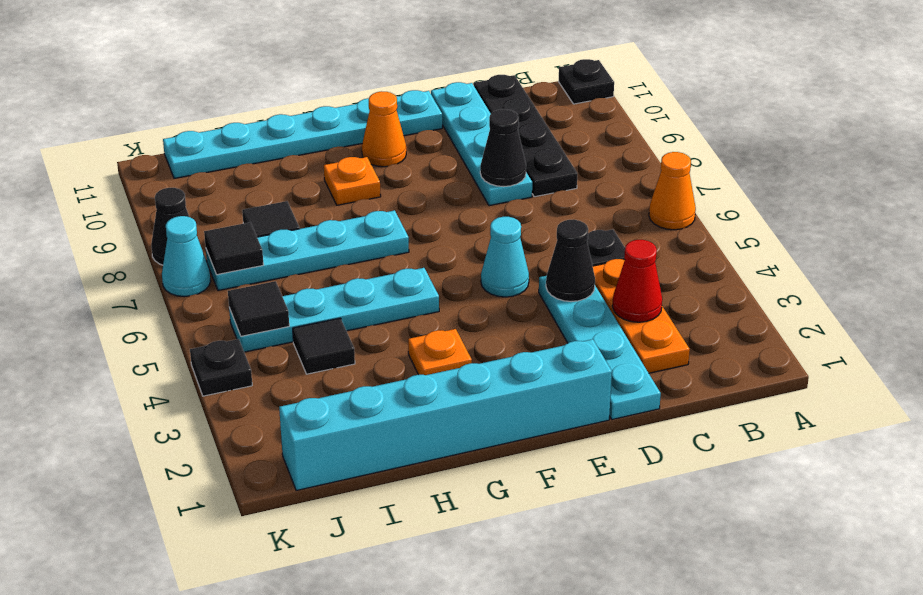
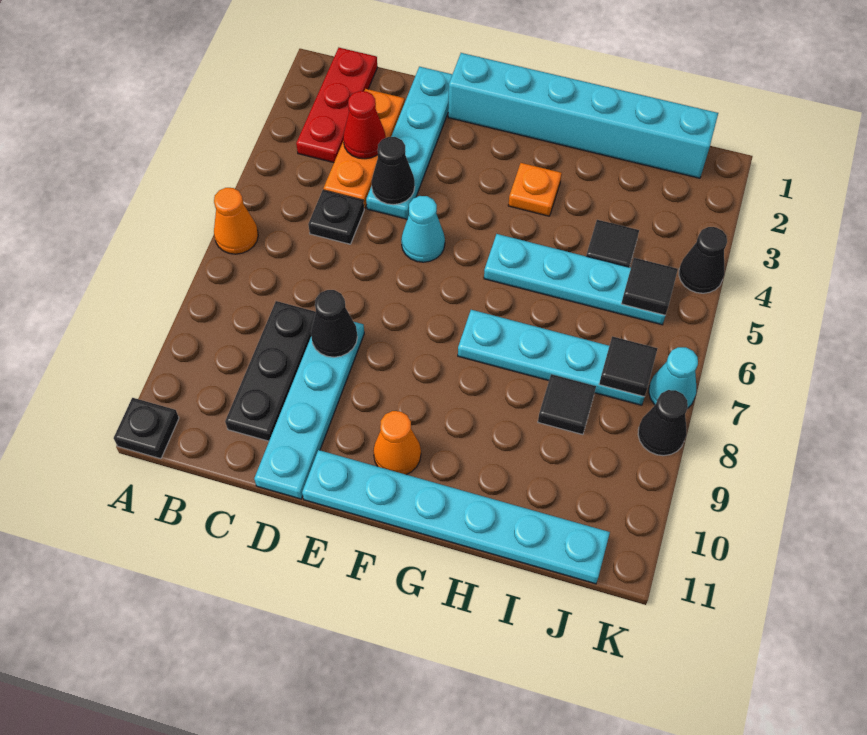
none -> red 1x3 plate [296,48,377,163]
black 1x4 plate [474,75,577,197] -> black 1x3 plate [225,301,316,441]
orange 1x1 plate [324,157,381,205] -> none
black 1x1 plate [190,339,252,396] -> black 1x1 cone [679,227,727,293]

